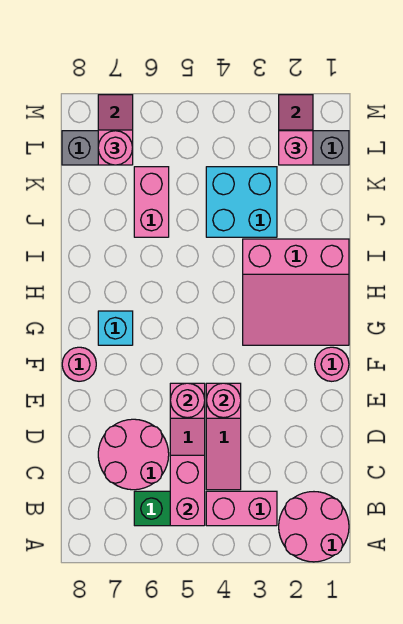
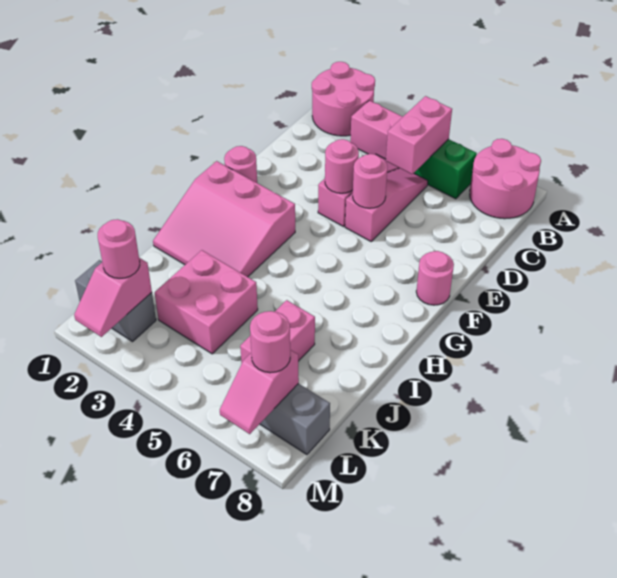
pink 2x2 round brick [98,419,169,490] -> pink 2x2 round brick moved to [470,139,541,219]
pink 3x3 slope [243,239,349,345] -> pink 3x3 slope turned to [153,161,295,277]
cyan 1x1 brick [98,311,133,345] -> none
cyan 2x2 brick [206,167,277,237] -> pink 2x2 brick [155,250,258,354]
pink 1x1 brick [279,131,313,165] -> pink 1x1 round brick [98,219,140,279]

